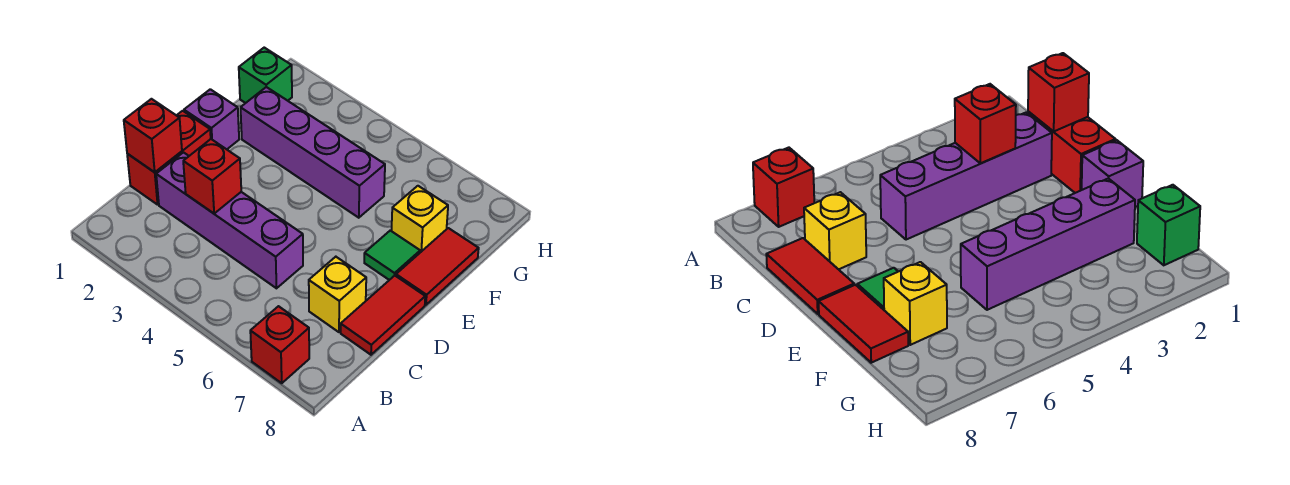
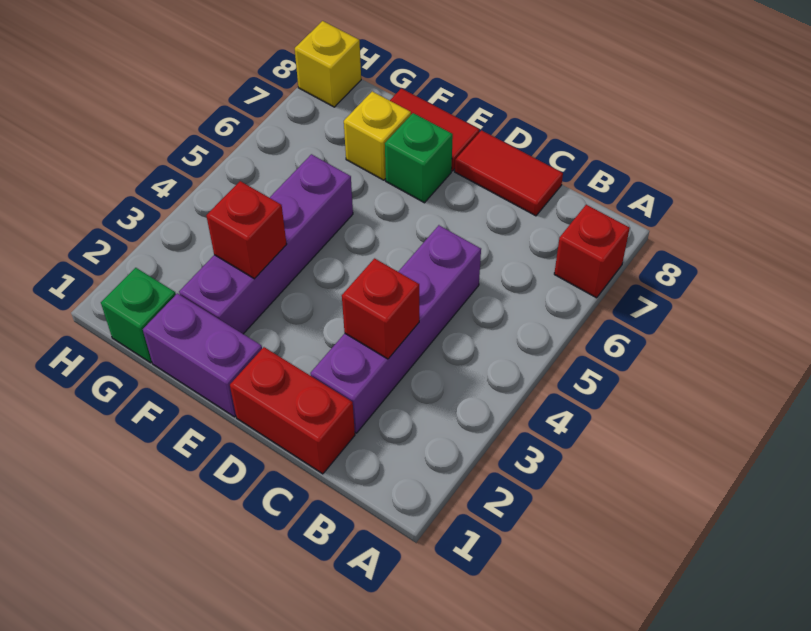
red 1x1 brick [124,99,182,172] -> red 1x1 brick moved to [206,181,287,279]
yellow 1x1 brick [309,257,366,332] -> yellow 1x1 brick moved to [295,21,361,107]
purple 1x1 brick [184,89,239,149] -> purple 1x2 brick [143,293,262,417]
green 1x1 tile [364,231,420,280] -> green 1x1 brick [385,113,453,203]

